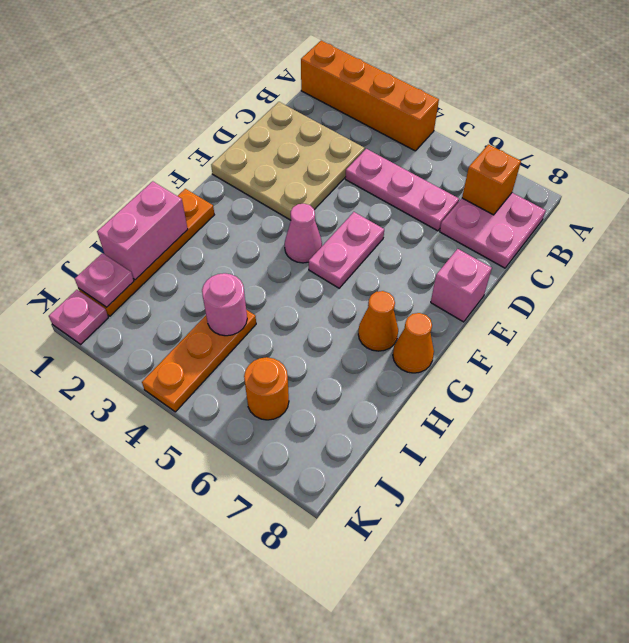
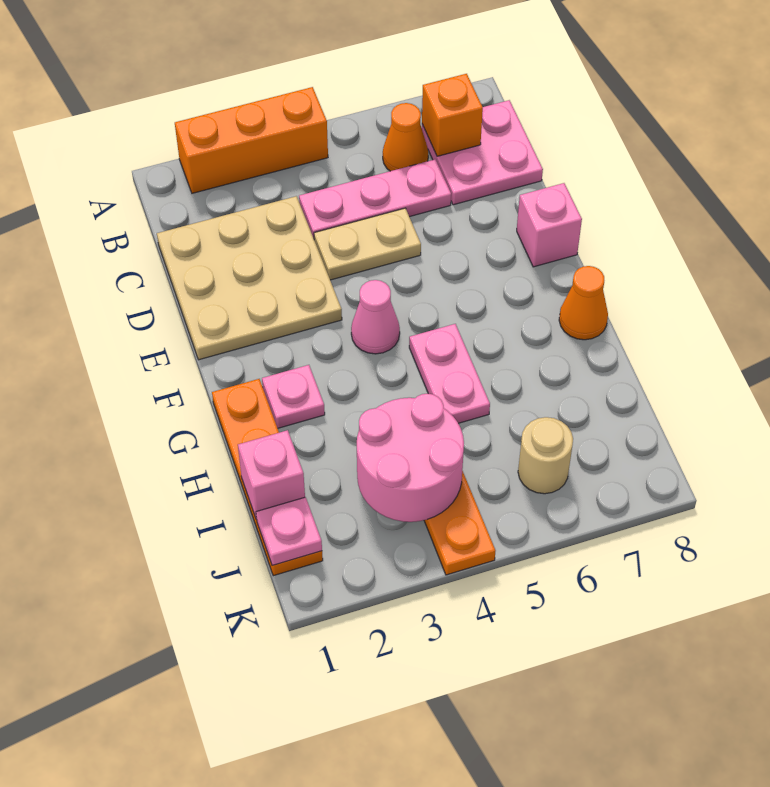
orange 1x4 brick [301,41,439,151] -> orange 1x3 brick [175,87,328,193]
none -> tan 1x2 plate [314,208,421,280]
pink 1x2 plate [309,212,384,288] -> pink 1x2 plate moved to [409,324,490,423]
orange 1x1 cone [358,291,398,351] -> orange 1x1 cone moved to [383,103,428,171]
pink 1x2 brick [97,181,188,280] -> pink 1x1 brick [238,430,305,519]
pink 1x1 round brick [202,273,247,336] -> pink 2x2 round brick [357,394,464,522]
orange 1x1 round brick [244,357,289,420] -> tan 1x1 round brick [518,417,573,494]
pink 1x1 plate [49,290,108,344] -> pink 1x1 plate moved to [262,365,325,428]

